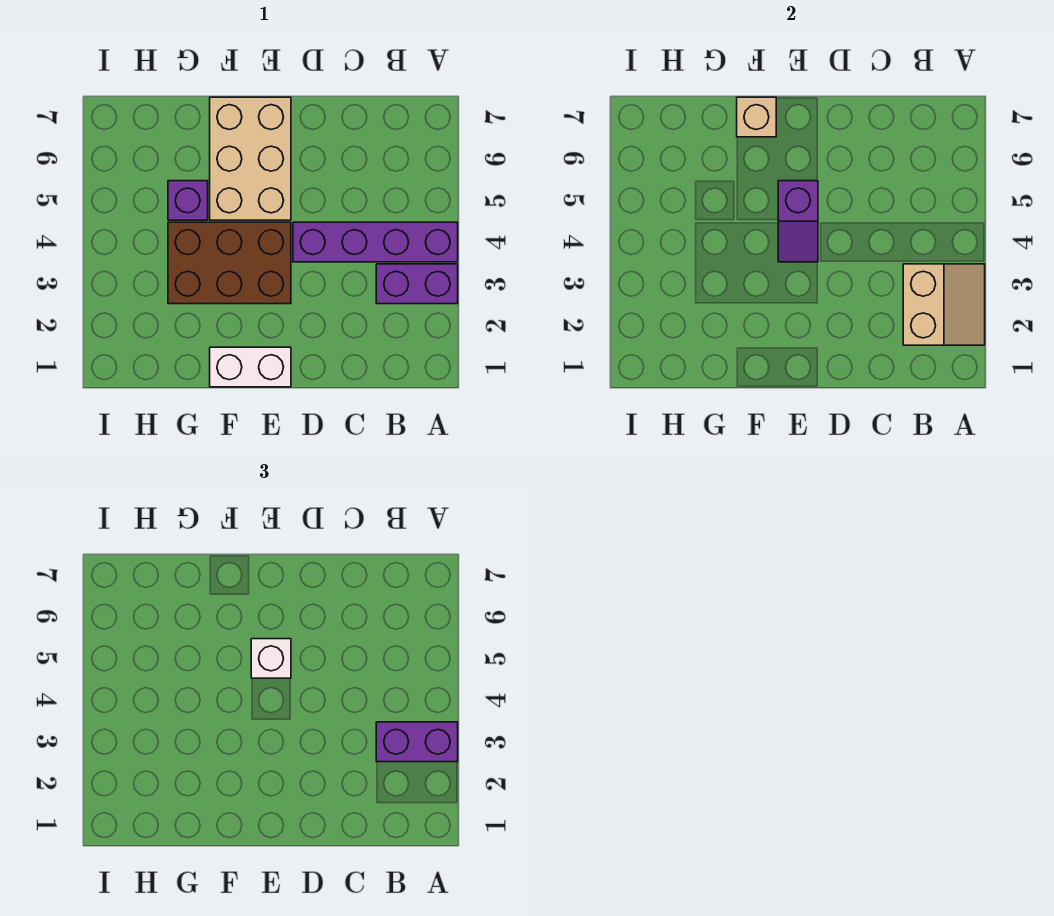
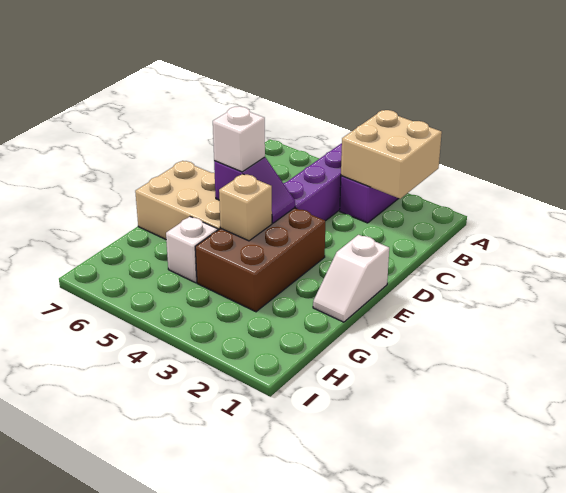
tan 2x2 slope [903,264,985,345] -> tan 2x2 brick [341,110,442,199]
purple 1x2 brick [376,722,458,762] -> none
white 1x2 brick [210,347,291,387] -> white 1x2 slope [313,235,389,322]
tan 1x1 brick [737,97,776,137] -> tan 1x1 brick moved to [219,174,272,241]
purple 1x1 brick [168,181,208,220] -> white 1x1 brick [166,217,218,283]

